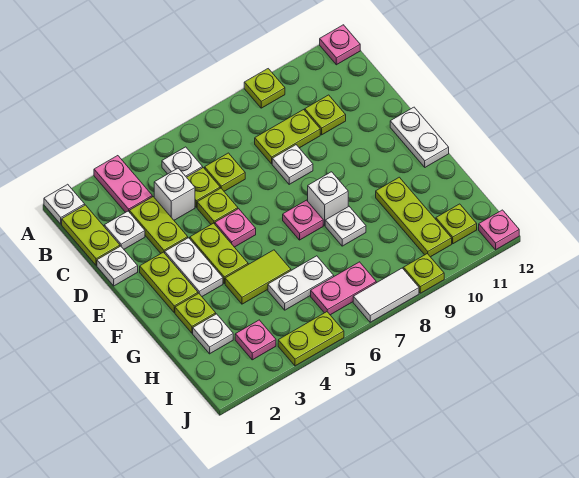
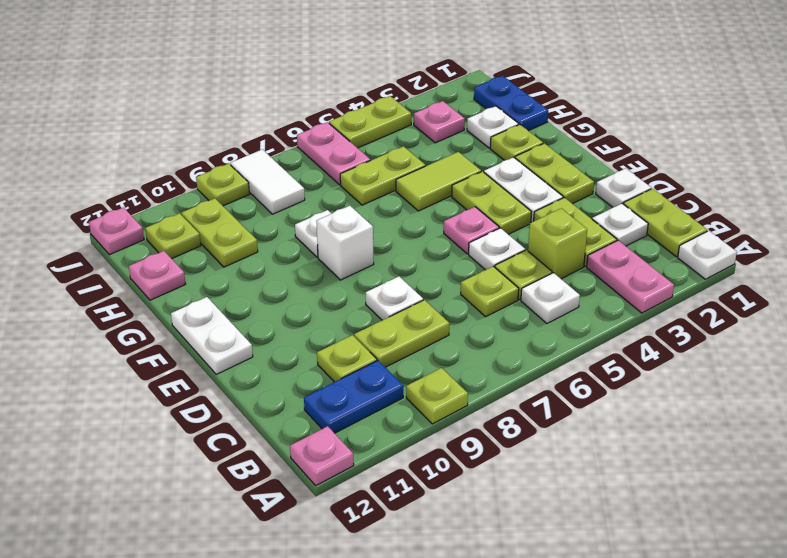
none -> blue 1x2 plate [304,361,403,433]
white 1x1 brick [154,168,195,220] -> lime 1x1 brick [528,208,587,279]
lime 1x1 plate [197,188,238,224] -> white 1x1 plate [469,228,525,270]
pink 1x1 plate [283,200,323,240] -> pink 1x1 plate moved to [129,251,185,300]
lime 1x3 plate [376,177,452,257] -> lime 1x2 plate [181,198,258,267]
none -> blue 1x2 plate [474,76,548,131]
white 1x2 plate [268,256,334,310] -> lime 1x2 plate [340,146,426,205]
pink 1x2 plate [311,262,376,315] -> pink 1x2 plate turned to [297,122,370,185]
white 1x2 tile [353,268,419,322] -> white 1x2 tile turned to [230,149,305,214]

